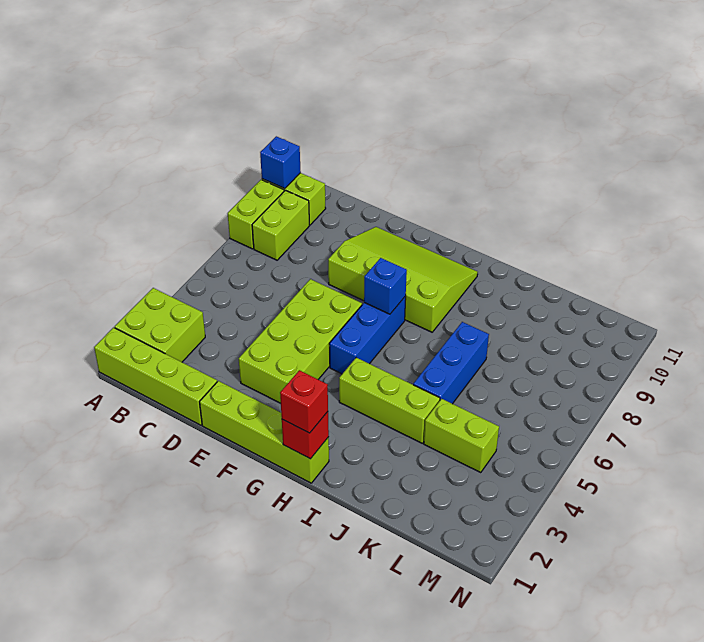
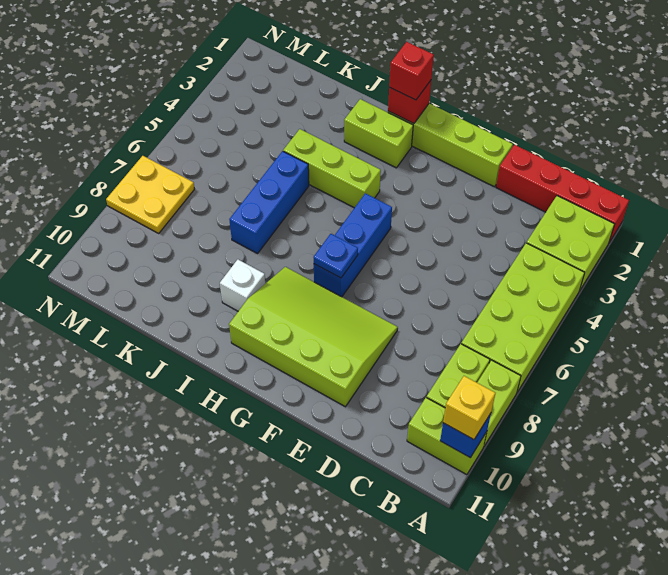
lime 1x4 brick [94,328,217,425] -> red 1x4 brick [496,145,629,242]
none -> yellow 1x1 brick [443,376,495,440]
lime 2x4 brick [239,279,362,403] -> lime 2x4 brick moved to [461,243,585,392]
lime 3x4 slope [328,227,478,332] -> lime 3x4 slope turned to [229,267,398,407]
blue 1x1 brick [364,258,407,314] -> blue 1x1 plate [314,234,358,278]
none -> white 1x1 brick [220,260,265,311]
lime 1x2 brick [424,399,499,473] -> lime 1x2 brick moved to [344,99,413,168]
none -> yellow 2x2 plate [106,156,194,233]

